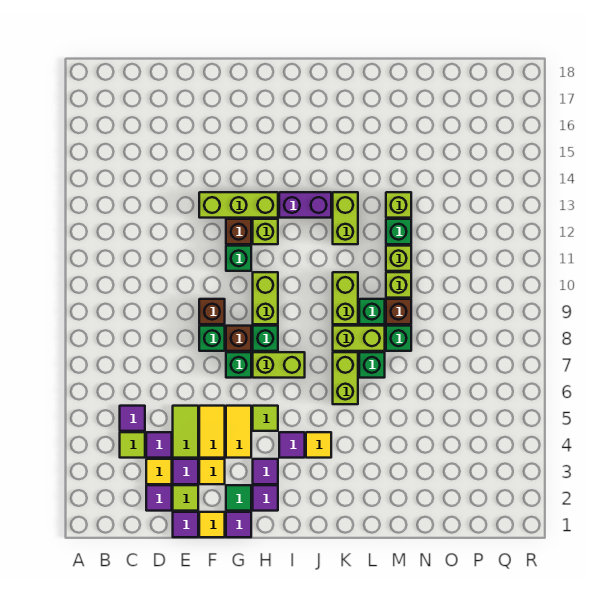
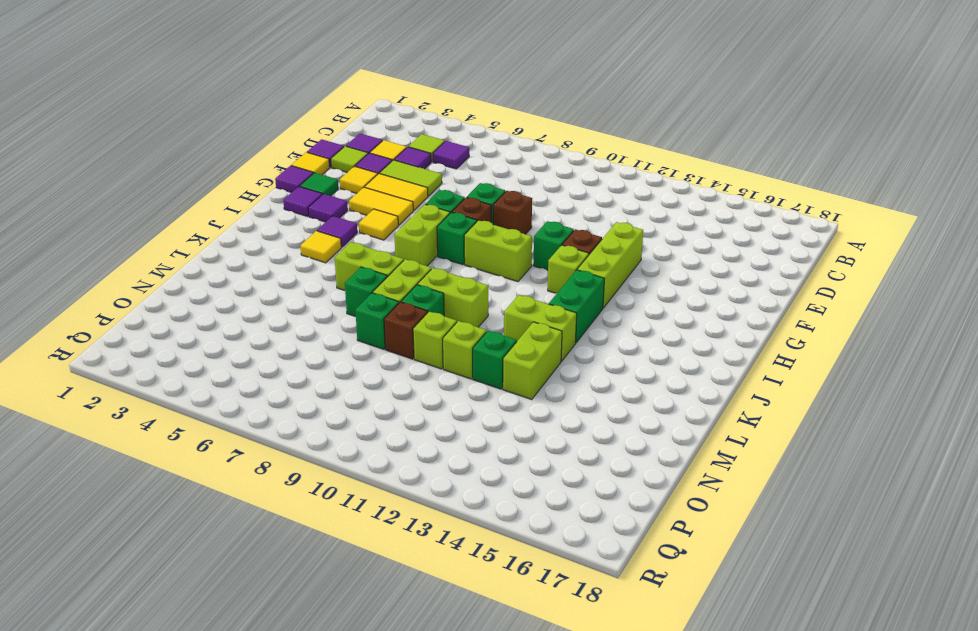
lime 1x1 tile [253,406,278,431] -> yellow 1x1 tile [359,209,398,240]
purple 1x2 brick [279,192,331,218] -> green 1x2 brick [549,270,604,343]
lime 1x1 brick [386,192,411,218] -> lime 1x2 brick [503,322,562,399]

